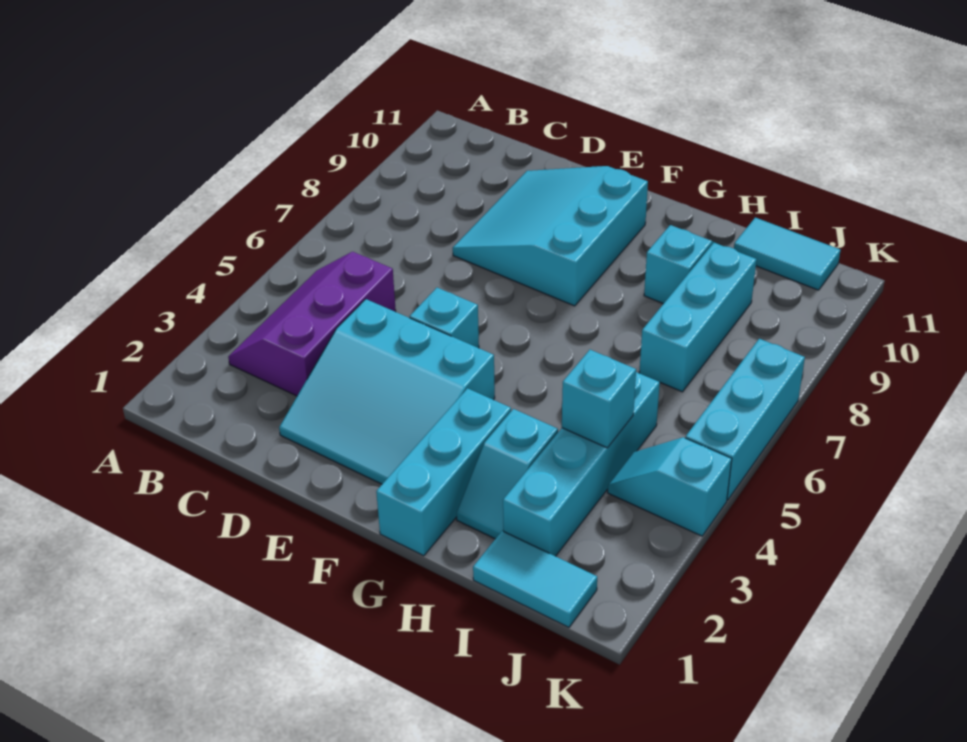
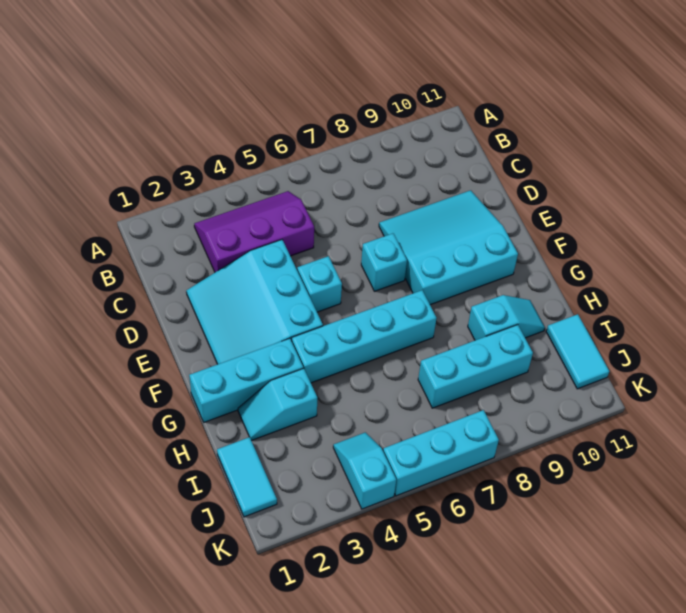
cyan 1x4 brick [503,372,660,556] -> cyan 1x4 brick moved to [292,290,437,383]
cyan 1x1 brick [562,350,636,448] -> cyan 1x1 brick moved to [361,233,407,291]

